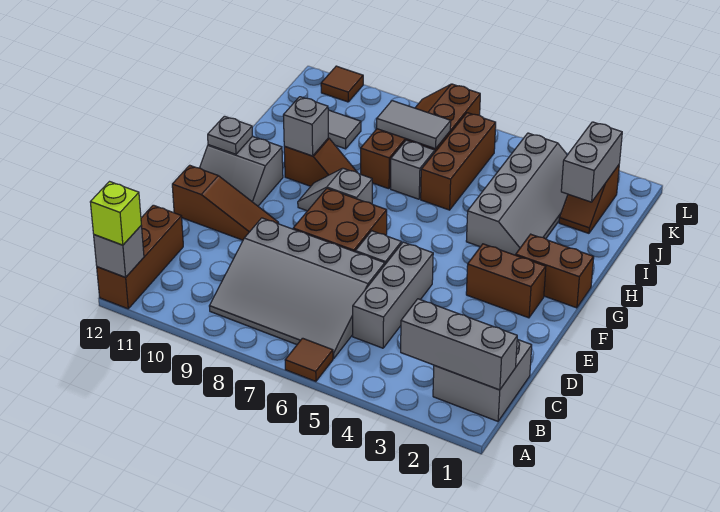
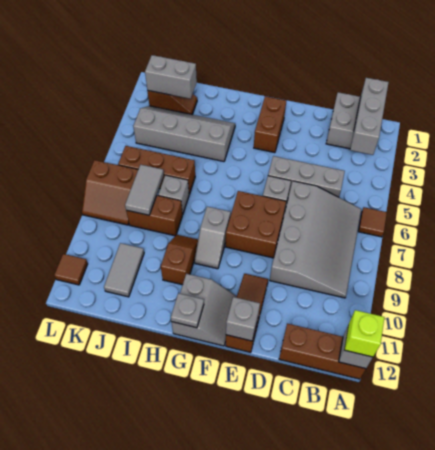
brown 1x2 brick [516,234,594,308] -> none
grey 1x1 brick [283,97,328,156] -> grey 1x1 brick moved to [226,297,260,341]

